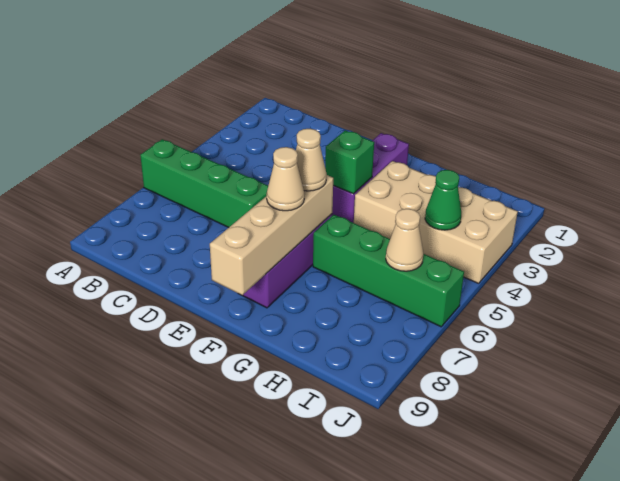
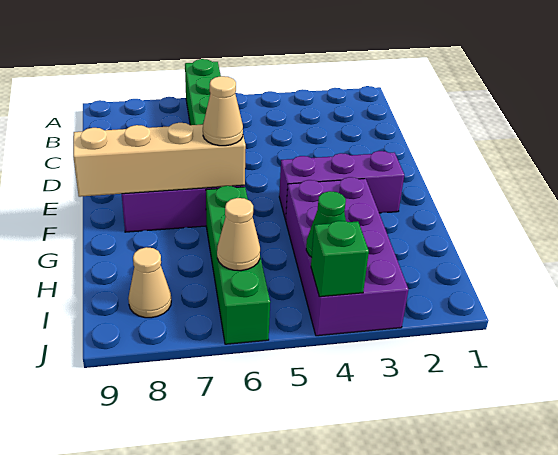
green 1x1 brick [325,130,374,194] -> green 1x1 brick moved to [311,221,369,297]
tan 1x1 cone [267,147,304,211] -> tan 1x1 cone moved to [128,247,171,318]
tan 2x4 brick [354,161,518,283] -> purple 2x4 brick [286,177,408,336]

